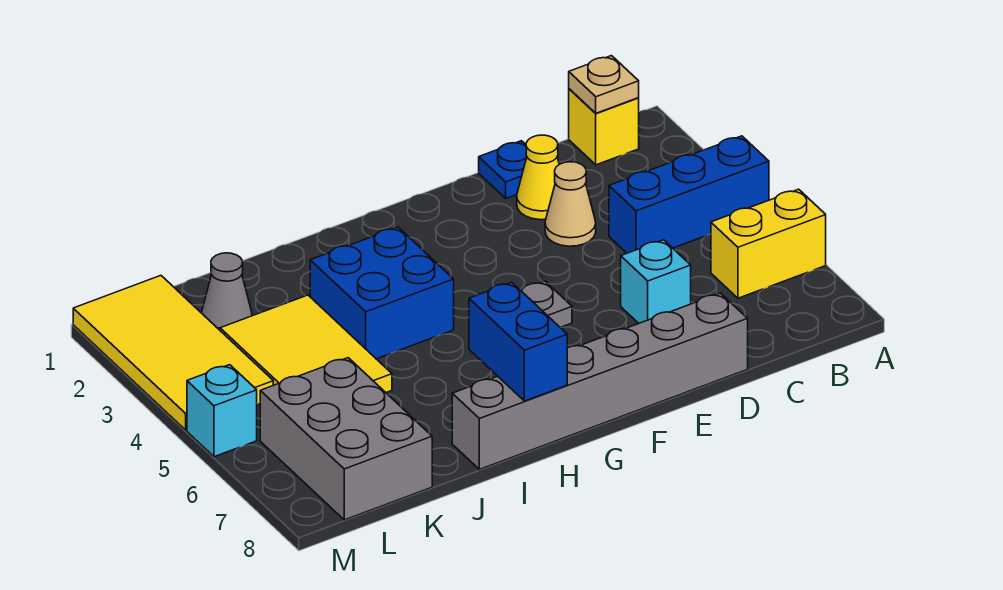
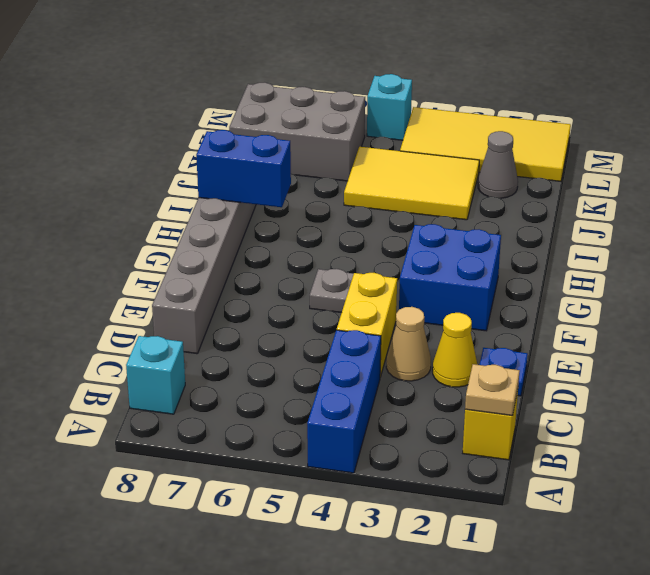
yellow 1x2 brick [711,189,826,298] -> yellow 1x2 brick moved to [337,273,397,377]
cyan 1x1 brick [621,240,691,323] -> cyan 1x1 brick moved to [126,336,185,414]
blue 2x2 brick [310,227,454,359] -> blue 2x2 brick moved to [399,224,501,331]

